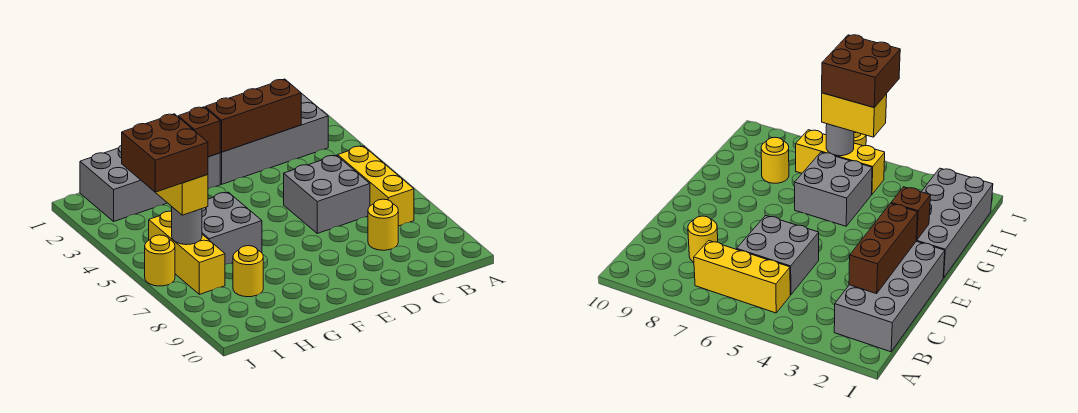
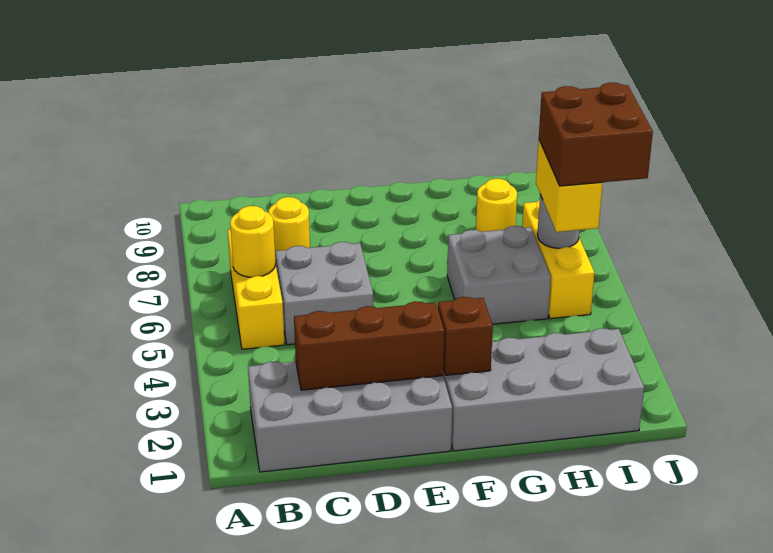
yellow 1x1 round brick [145,235,175,286] -> yellow 1x1 round brick moved to [230,206,275,277]

